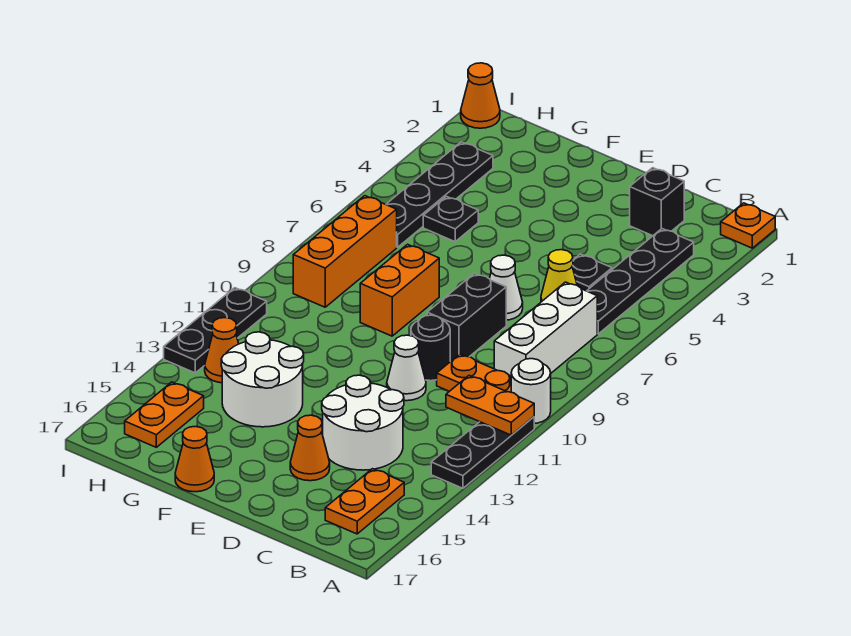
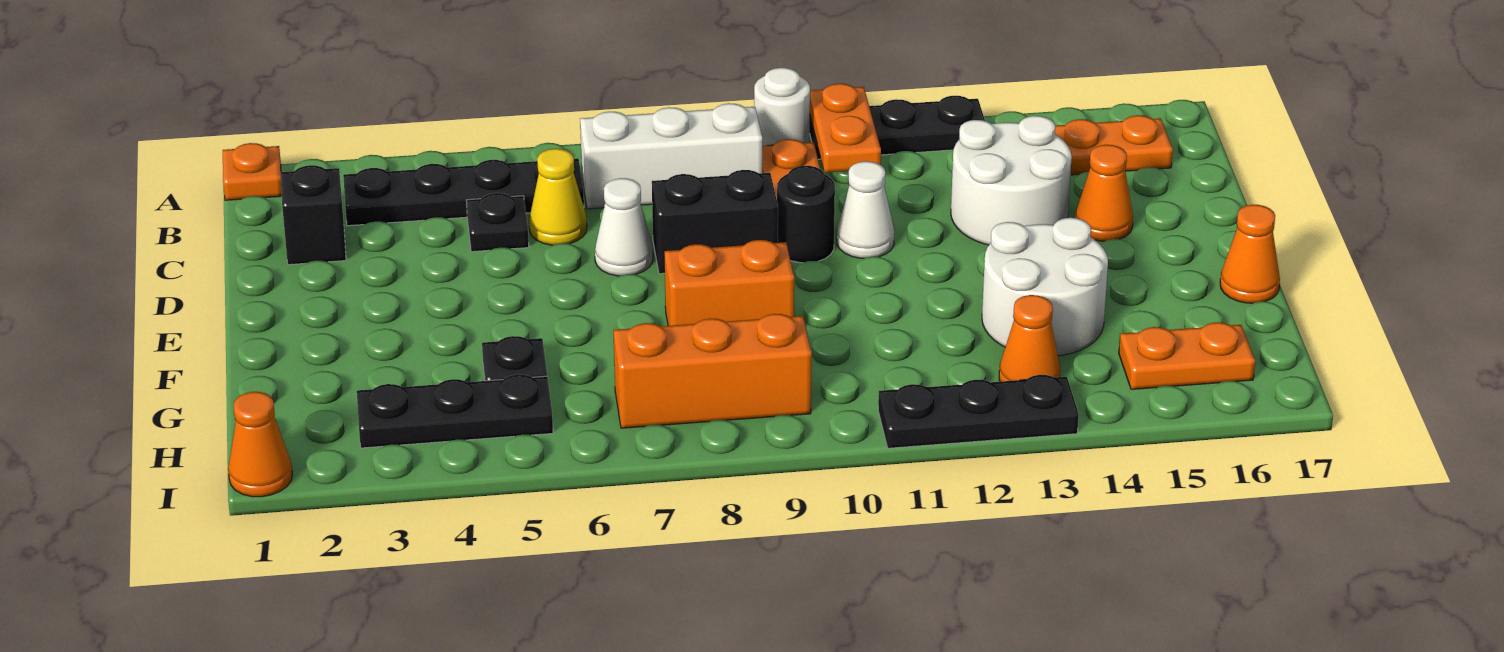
black 1x4 plate [386,142,493,247] -> black 1x3 plate [357,374,553,448]

